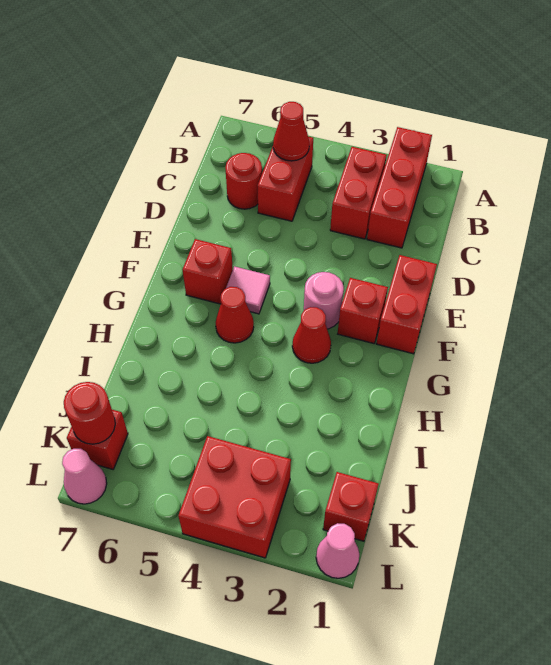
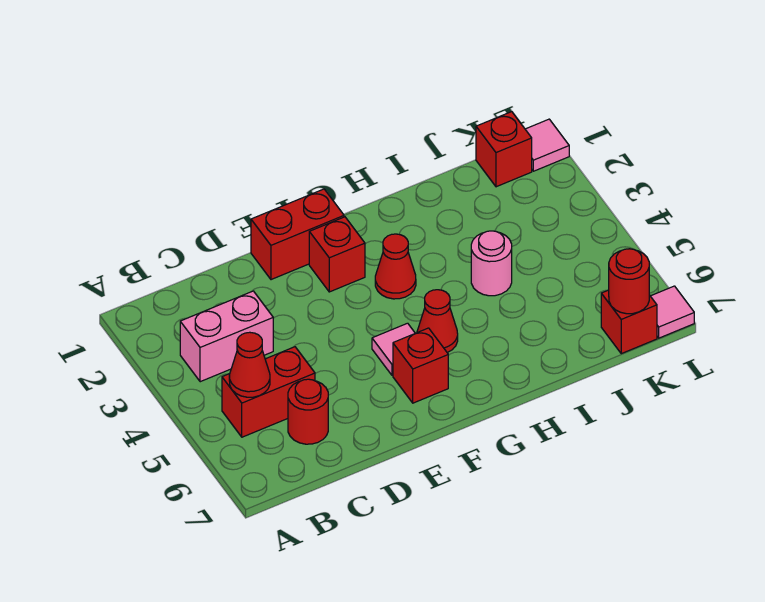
red 1x3 brick [367,127,432,248] -> none
red 1x2 brick [330,147,387,239] -> pink 1x2 brick [180,291,273,382]
pink 1x1 round brick [304,272,344,329] -> pink 1x1 round brick moved to [471,231,512,296]
red 2x2 brick [179,436,291,558] -> none
pink 1x1 cone [316,523,359,578] -> pink 1x1 tile [525,119,569,171]
pink 1x1 cone [62,449,107,504] -> pink 1x1 tile [651,286,694,338]

